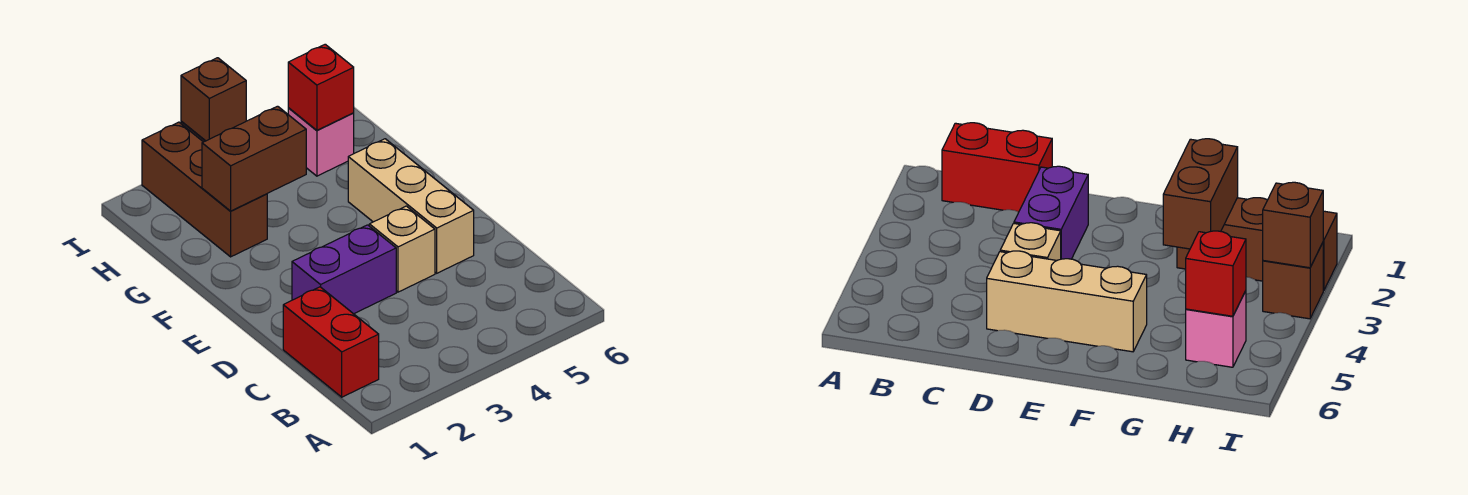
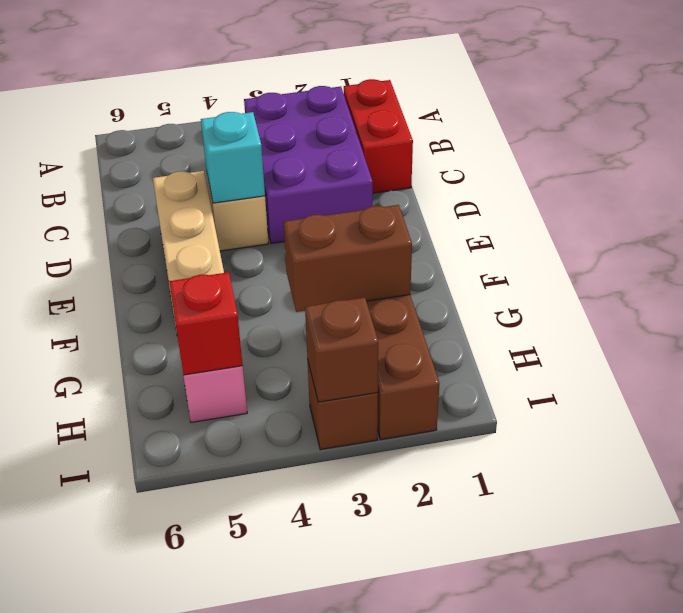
purple 1x2 brick [292,225,396,314] -> purple 2x3 brick [244,86,373,244]
none -> cyan 1x1 brick [201,112,265,203]

